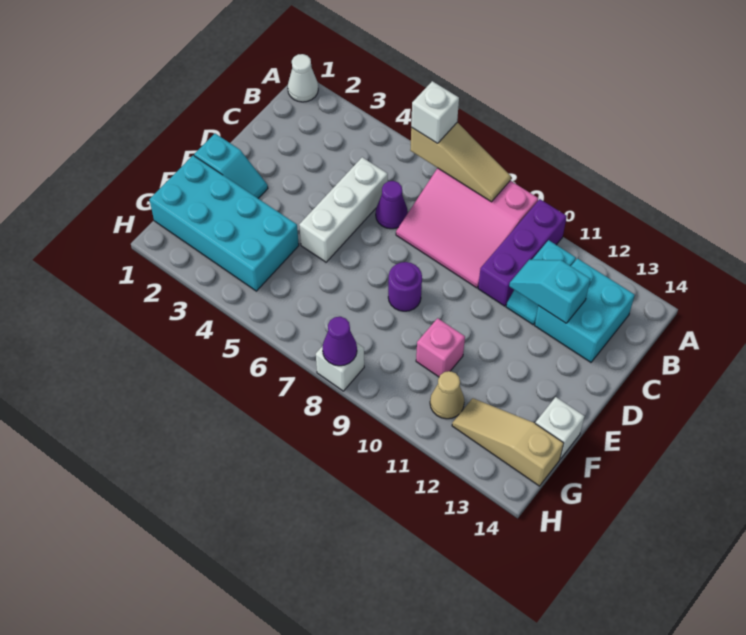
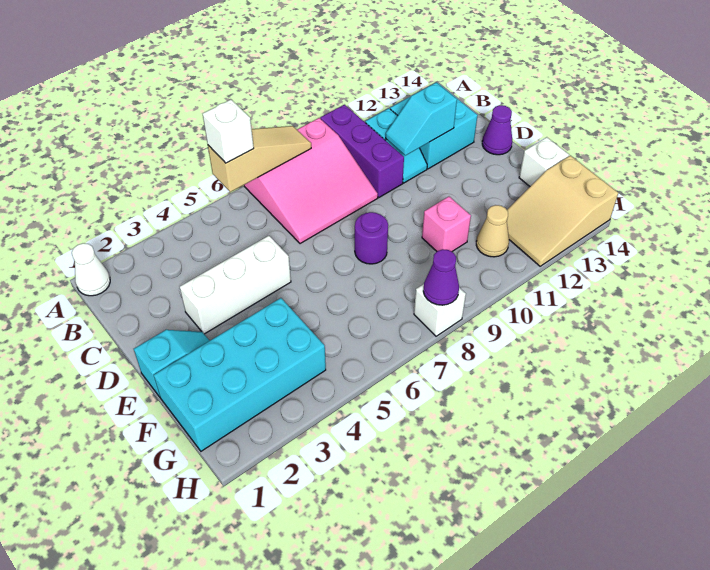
white 1x3 brick [299,157,388,262] -> white 1x3 brick turned to [180,236,291,334]
purple 1x1 cone [376,181,408,229] -> purple 1x1 cone moved to [482,105,512,155]
tan 1x3 slope [452,398,564,486] -> tan 2x3 slope [507,155,618,266]

